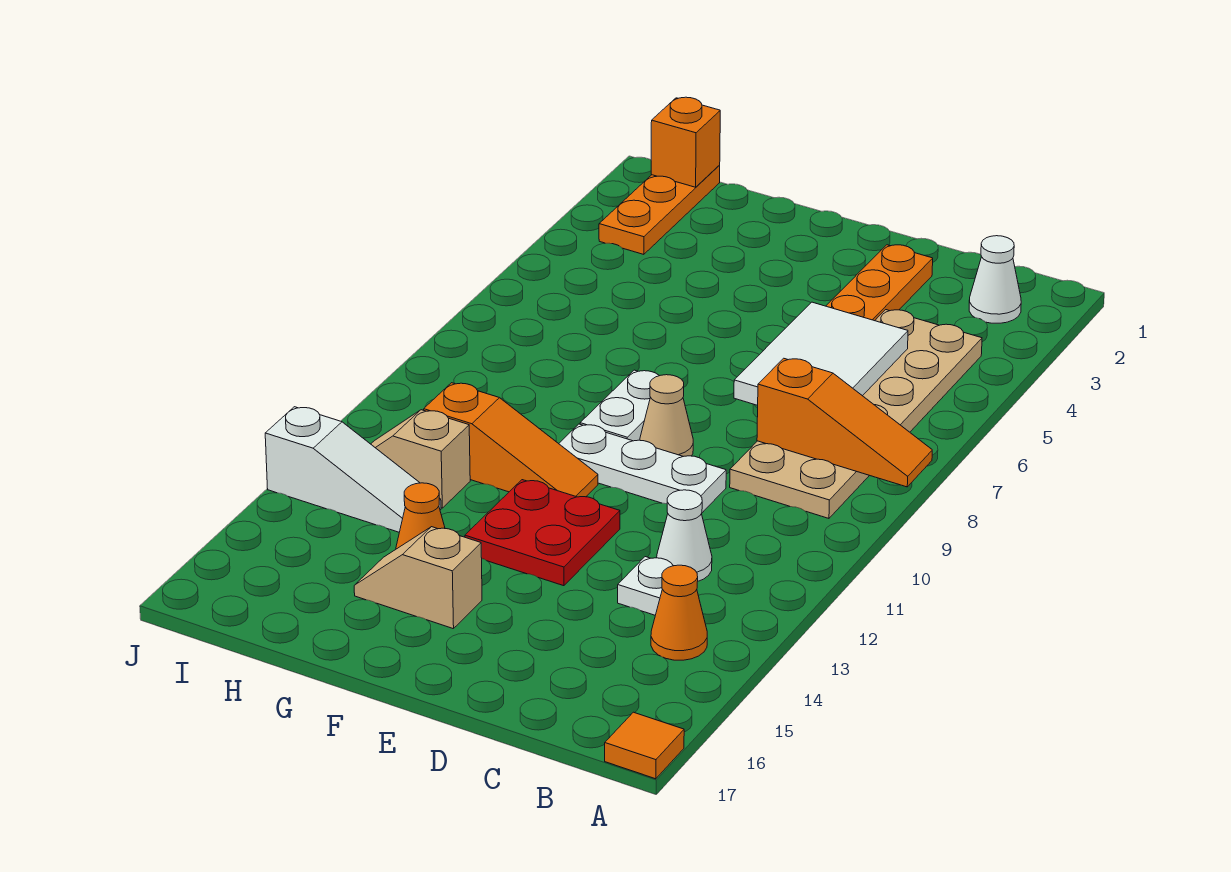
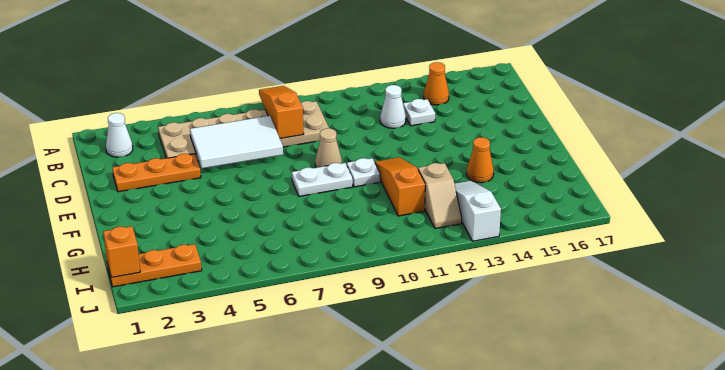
orange 1x1 tile [605,712,684,779] -> none
white 1x3 plate [559,424,726,513] -> white 1x1 plate [347,158,380,187]
red 2x2 plate [465,480,620,586] -> none
tan 1x2 slope [354,527,482,629] -> none

